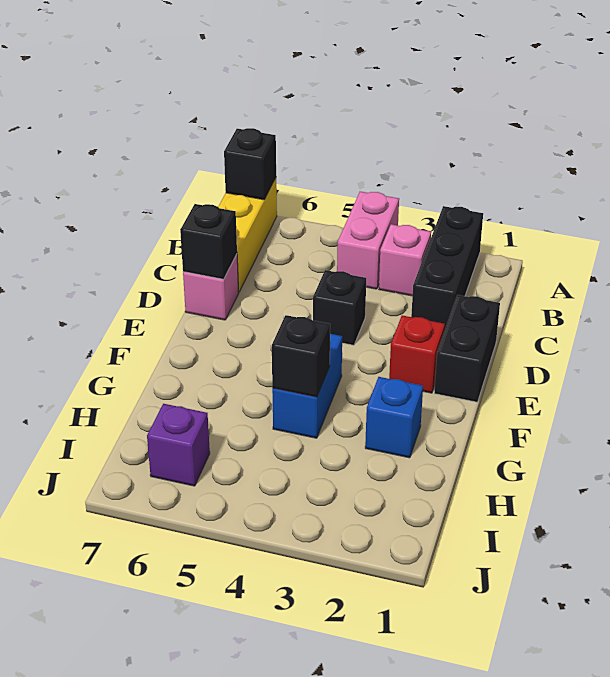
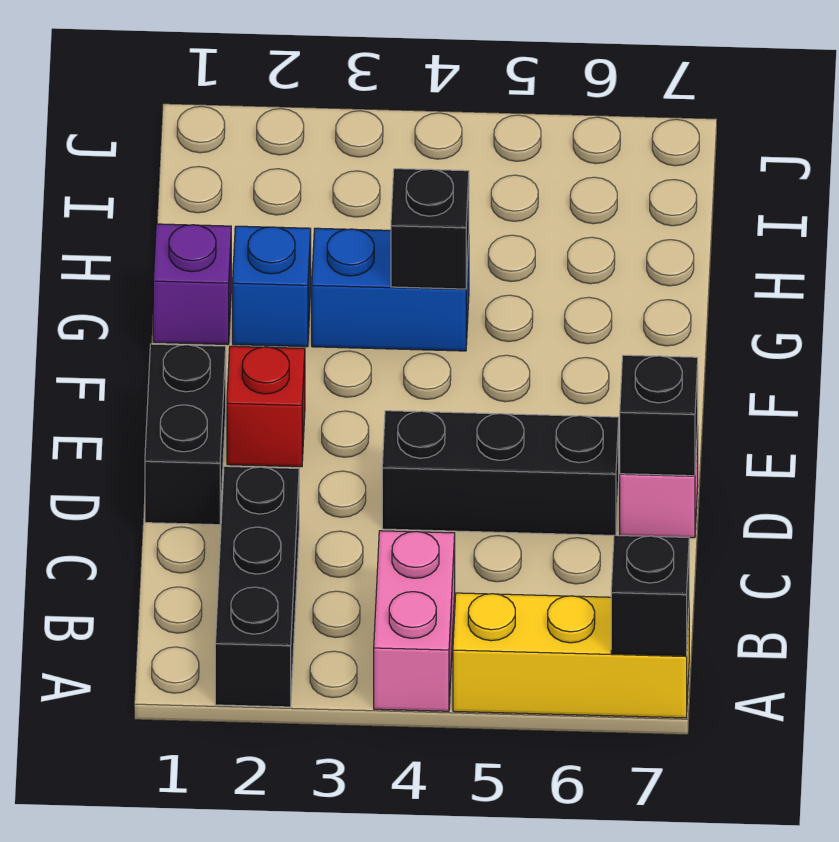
yellow 1x3 brick [218,178,277,292] -> yellow 1x3 brick turned to [453,593,689,718]
pink 1x1 brick [379,224,431,296] -> none
black 1x1 brick [313,270,366,345] -> black 1x3 brick [382,411,619,535]
blue 1x2 brick [272,334,342,438] -> blue 1x2 brick turned to [312,228,469,351]
purple 1x1 brick [147,404,210,486] -> purple 1x1 brick moved to [153,224,231,345]

